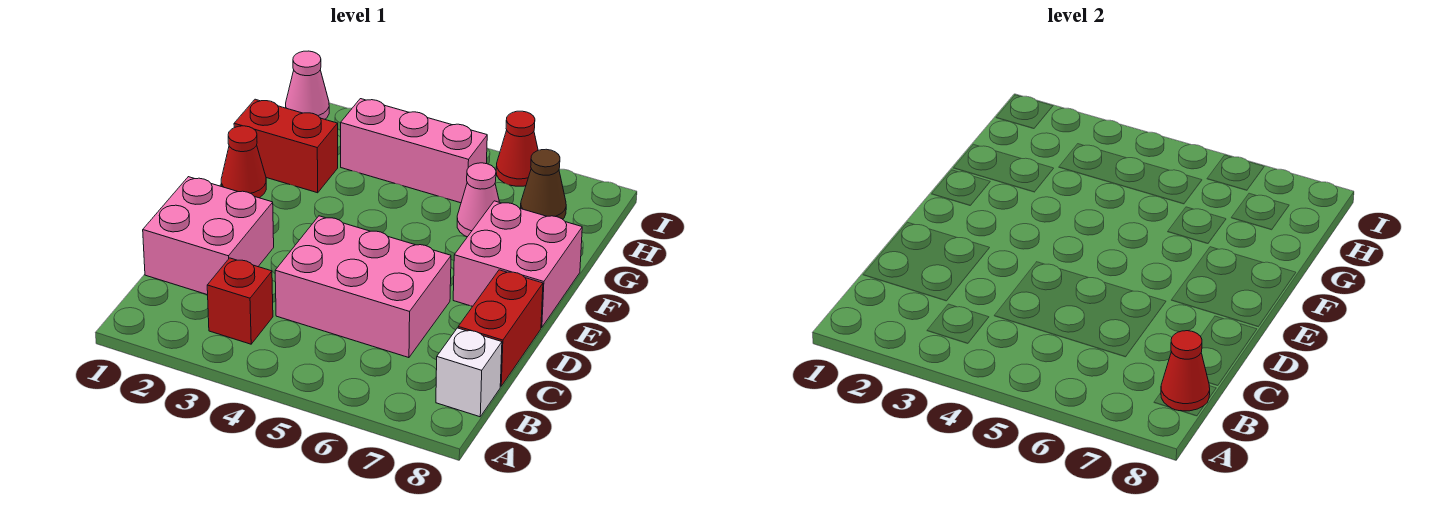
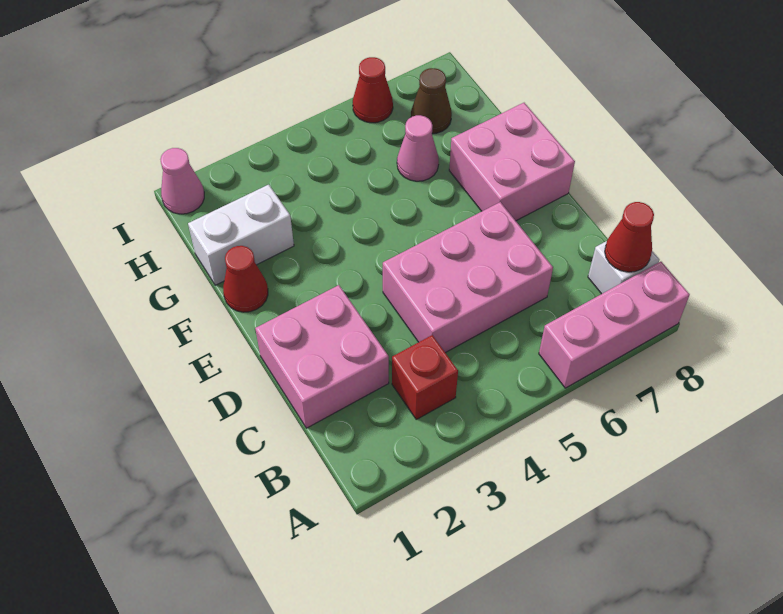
red 1x2 brick [458,270,543,386] -> none
red 1x2 brick [234,99,338,193] -> white 1x2 brick [188,185,294,285]
pink 1x3 brick [341,99,487,203] -> pink 1x3 brick moved to [539,262,690,388]

